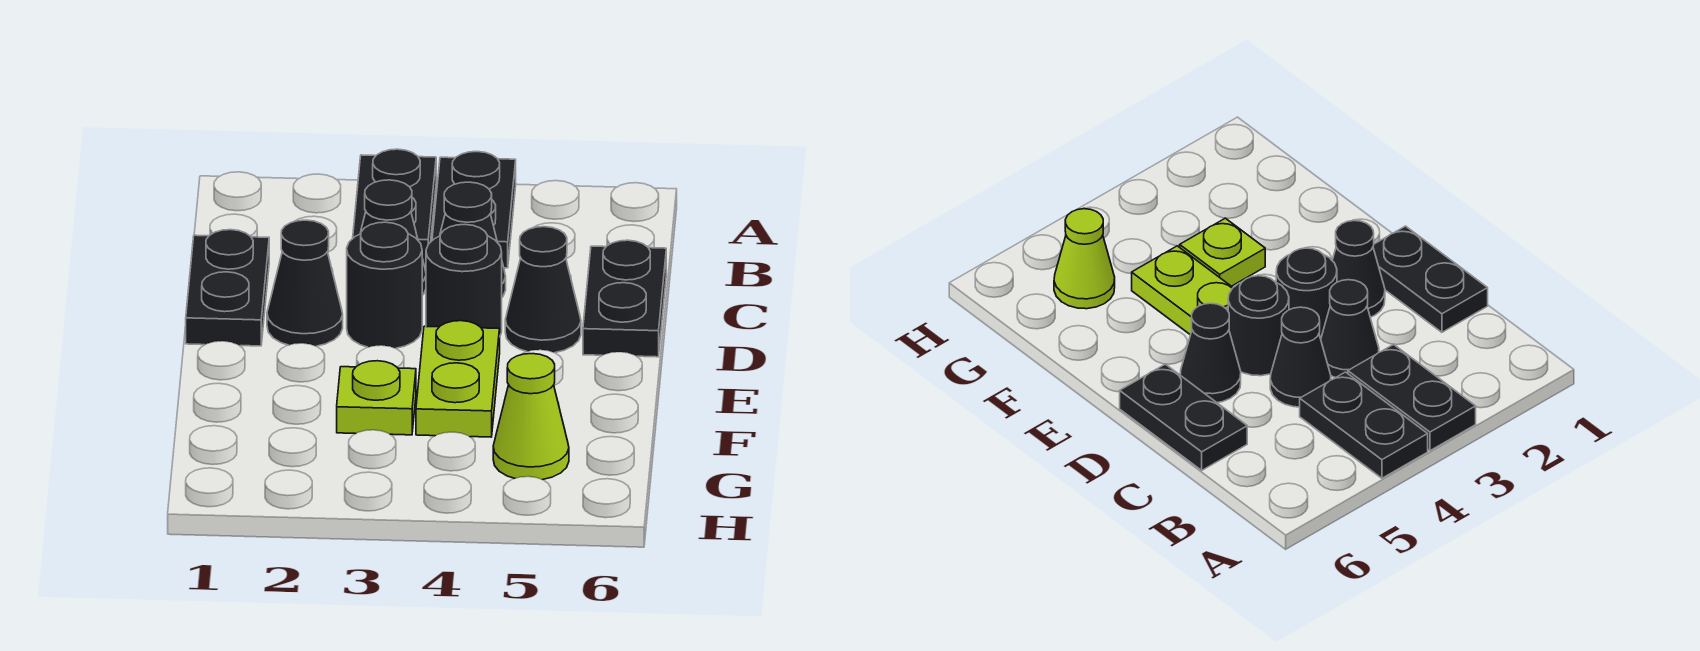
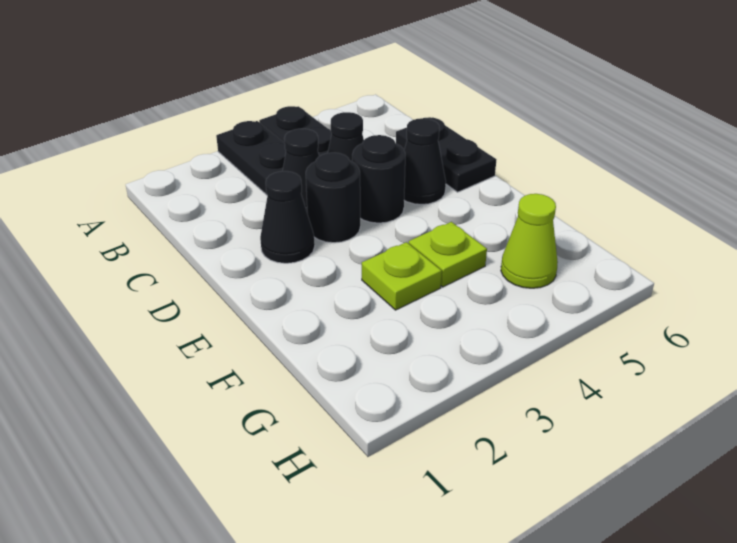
black 1x2 plate [186,230,269,346] -> none
lime 1x2 plate [416,321,500,437] -> lime 1x1 plate [409,222,487,287]

